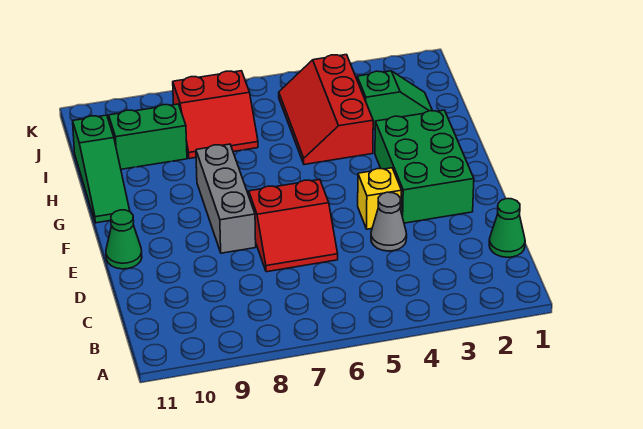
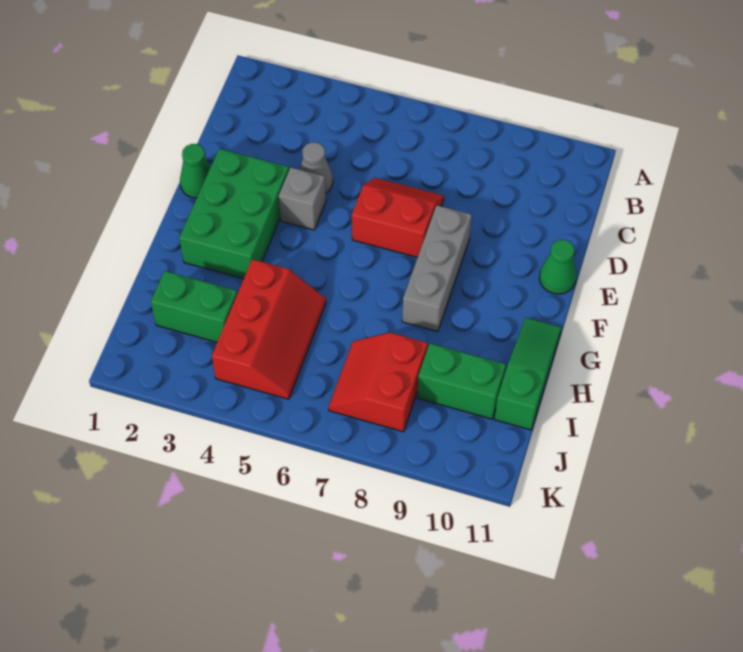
green 1x1 cone [489,199,525,257] -> green 1x1 cone moved to [180,144,211,198]
yellow 1x1 brick [358,168,402,229] -> grey 1x1 brick [279,167,326,230]
green 1x2 slope [357,71,432,129] -> green 1x2 brick [151,271,237,342]
red 2x2 slope [173,71,258,159] -> red 2x2 slope turned to [329,333,428,432]

